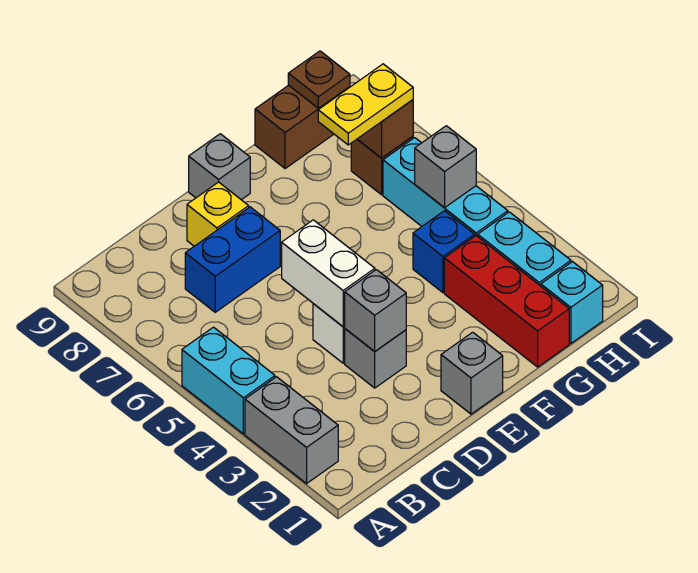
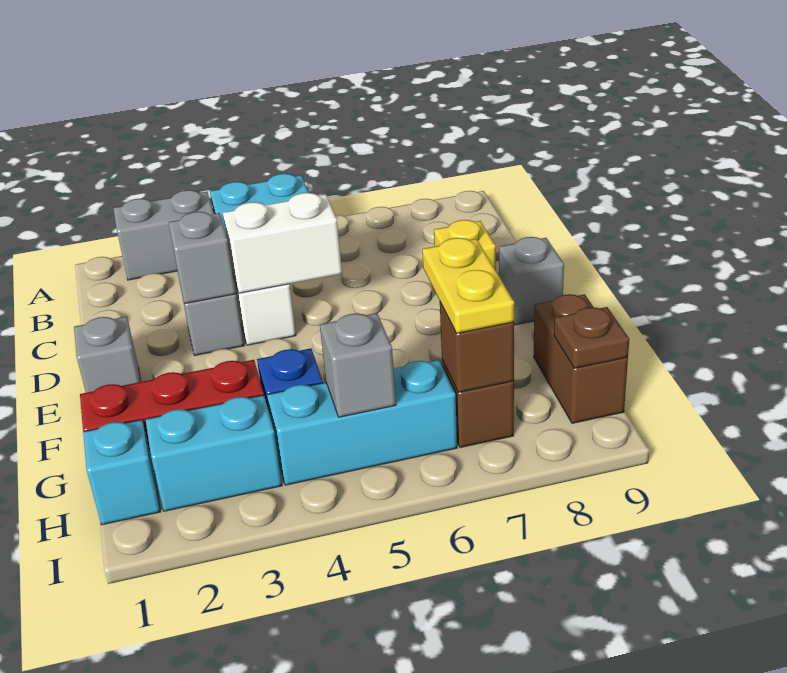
blue 1x2 brick [185,207,280,312] -> none

